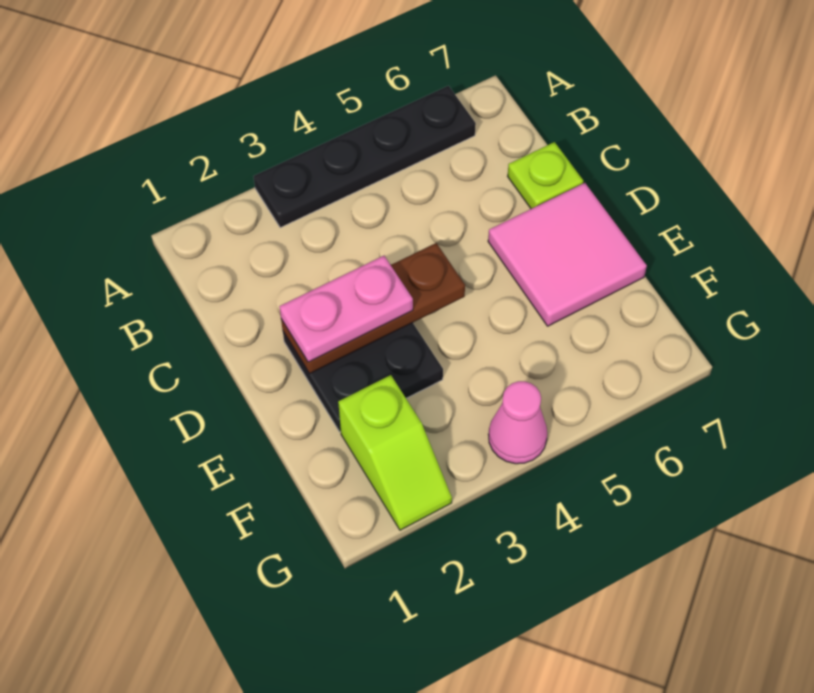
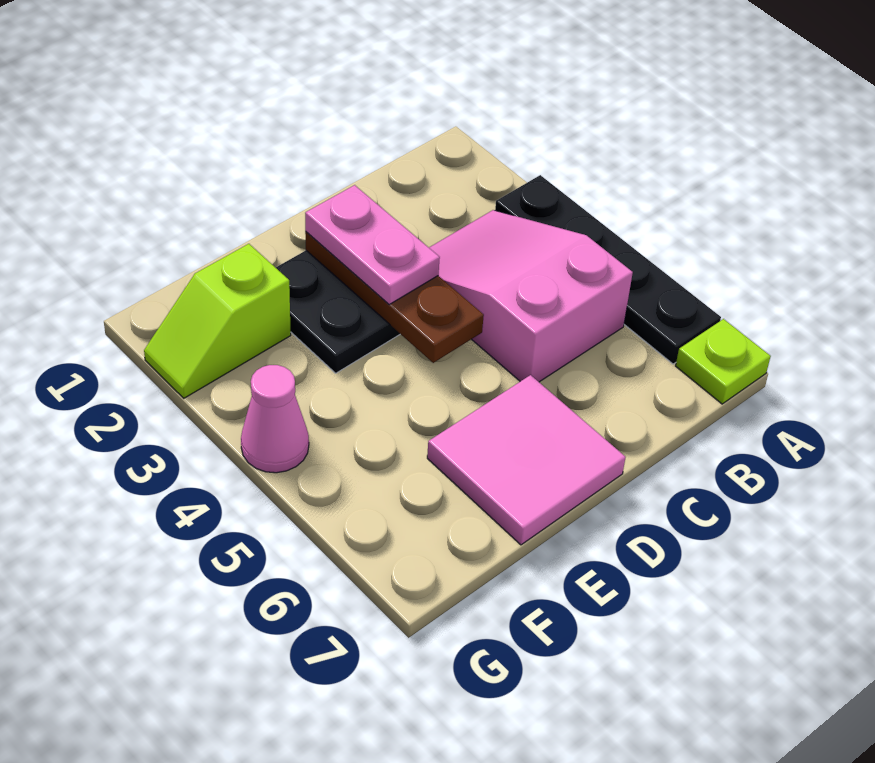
none -> pink 2x3 slope [429,210,633,382]
lime 1x1 plate [508,142,583,209] -> lime 1x1 plate moved to [676,319,771,404]

